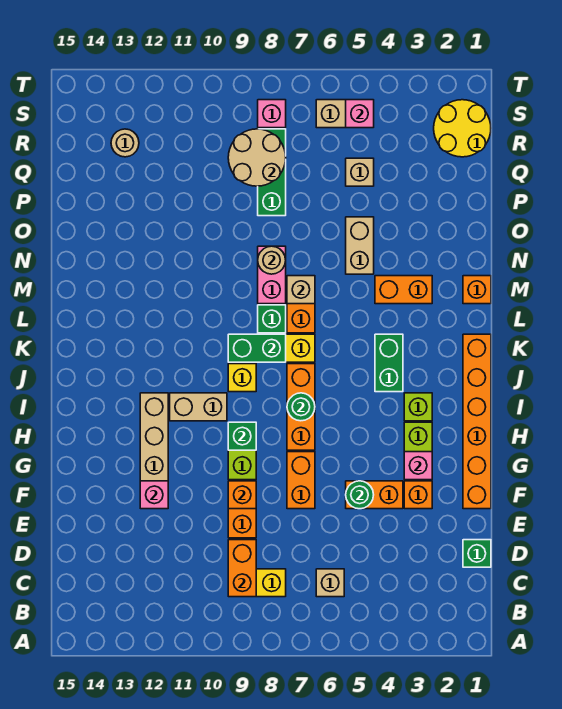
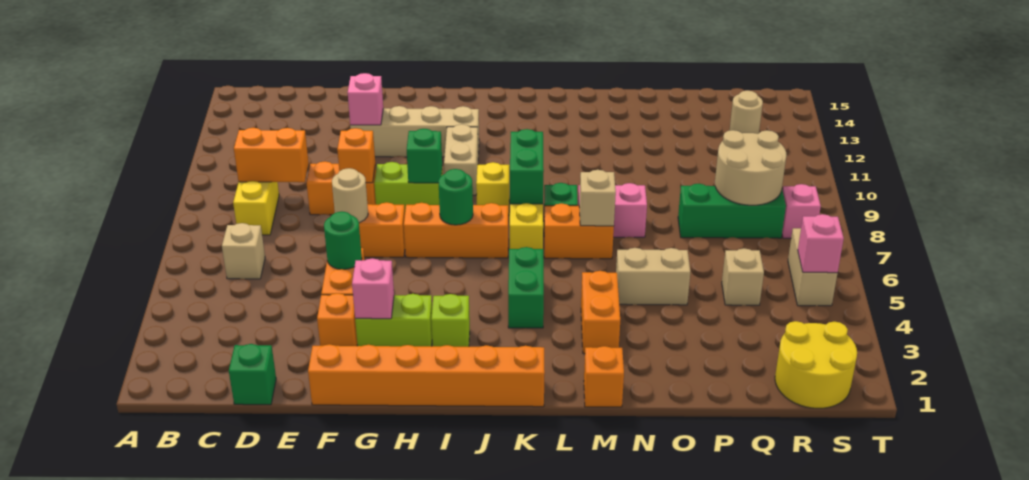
green 1x2 brick [375,334,403,392] -> green 1x2 brick turned to [508,247,544,328]
tan 1x1 round brick [258,246,286,274] -> tan 1x1 round brick moved to [332,168,368,223]

